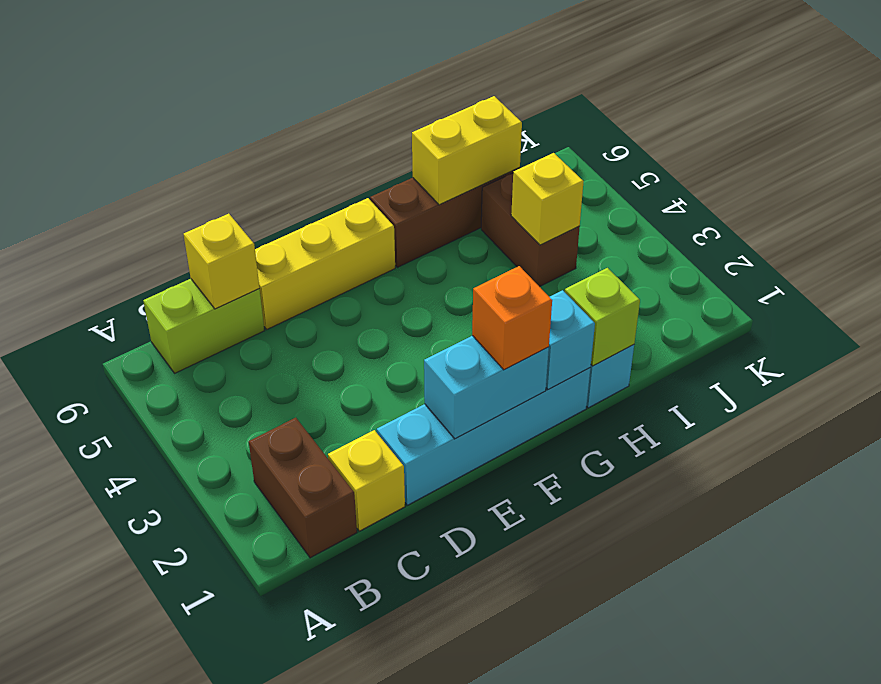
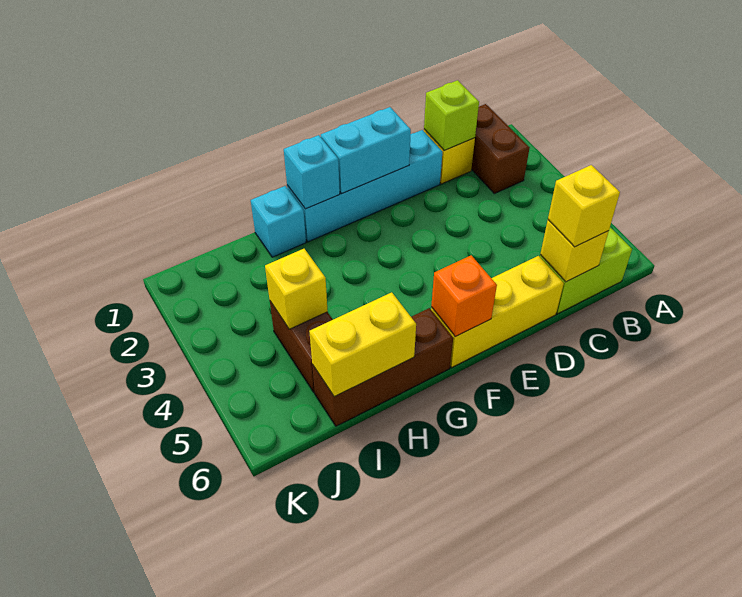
none -> yellow 1x1 brick [548,165,620,247]
orange 1x1 brick [472,266,552,370] -> orange 1x1 brick moved to [431,255,497,337]
lime 1x1 brick [565,268,640,366] -> lime 1x1 brick moved to [424,80,479,150]

